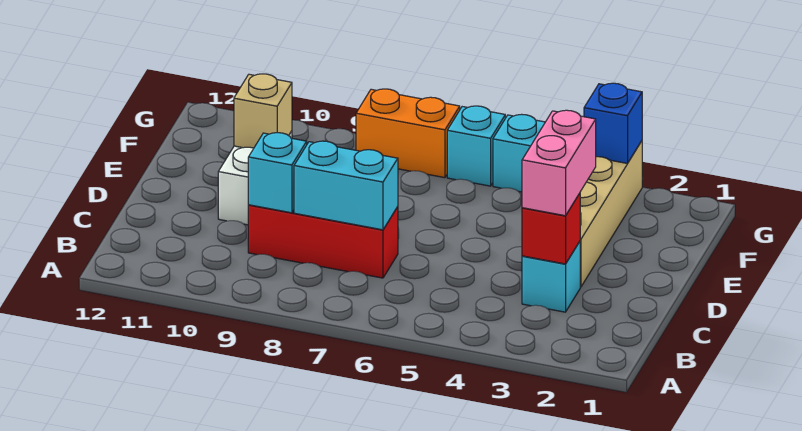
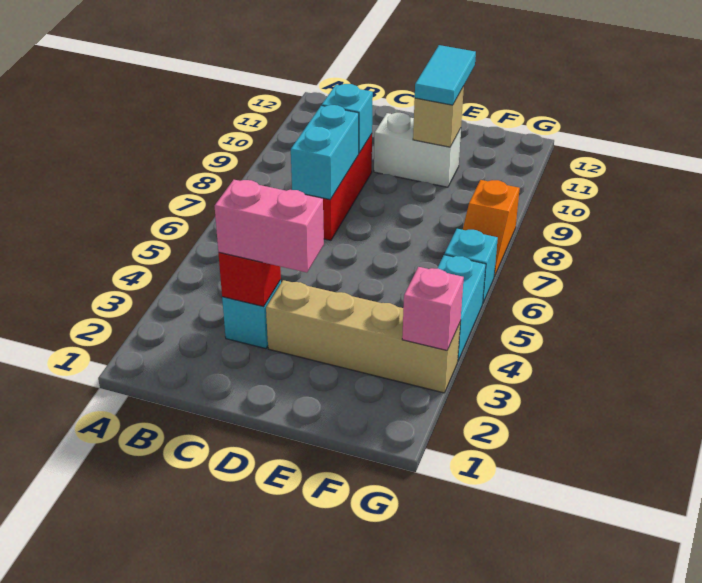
none -> cyan 1x2 tile [415,45,476,105]
blue 1x1 brick [584,83,642,163] -> pink 1x1 brick [402,267,464,350]
orange 1x2 brick [356,89,460,178] -> orange 1x2 slope [463,180,520,277]

